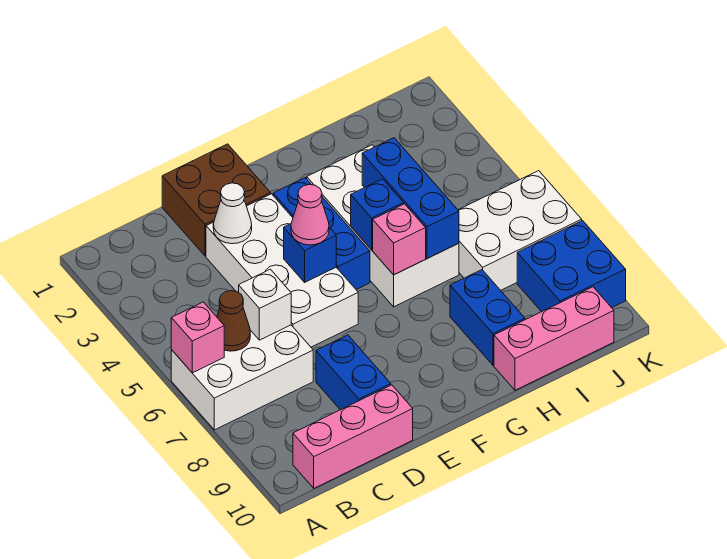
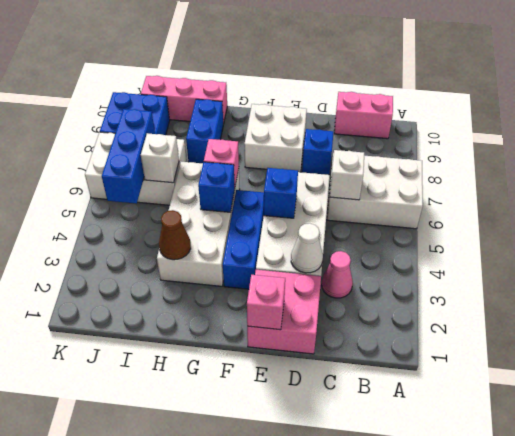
pink 1x1 brick [171,302,224,373] -> pink 1x1 brick moved to [247,275,285,330]
brown 1x1 cone [217,291,250,351] -> brown 1x1 cone moved to [159,210,191,260]
pink 1x3 brick [293,385,413,488] -> pink 1x2 brick [334,92,393,139]
brown 2x2 brick [162,144,271,256] -> pink 2x2 brick [247,270,321,354]
blue 1x2 brick [316,335,391,410] -> blue 1x1 brick [302,129,333,175]
pink 1x1 cone [291,184,329,245] -> pink 1x1 cone moved to [322,251,353,298]
none -> white 2x2 brick [244,104,307,172]
blue 1x3 brick [362,138,459,259] -> blue 1x3 brick moved to [102,109,155,204]
none -> white 1x1 brick [141,133,179,183]

